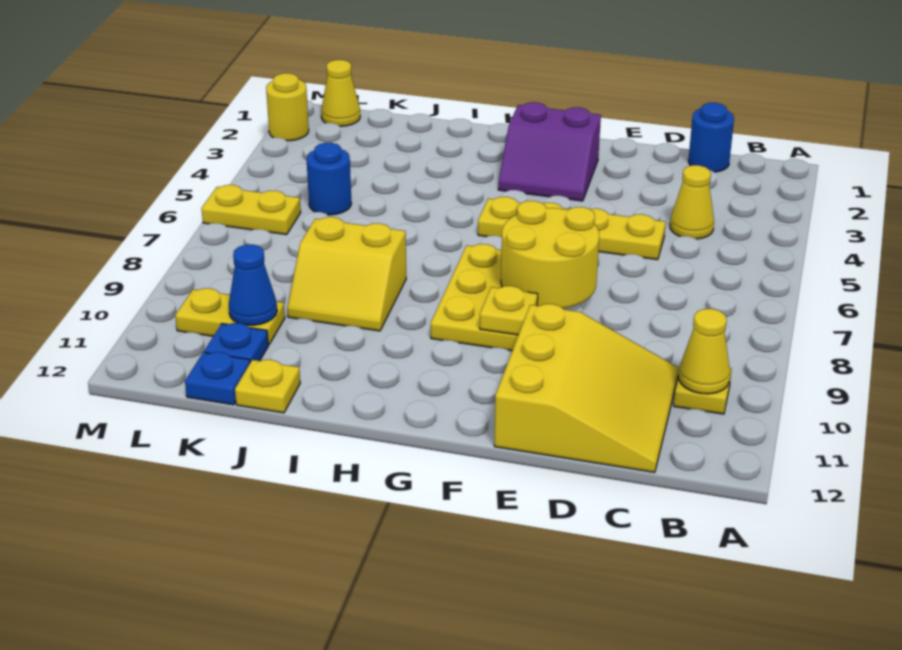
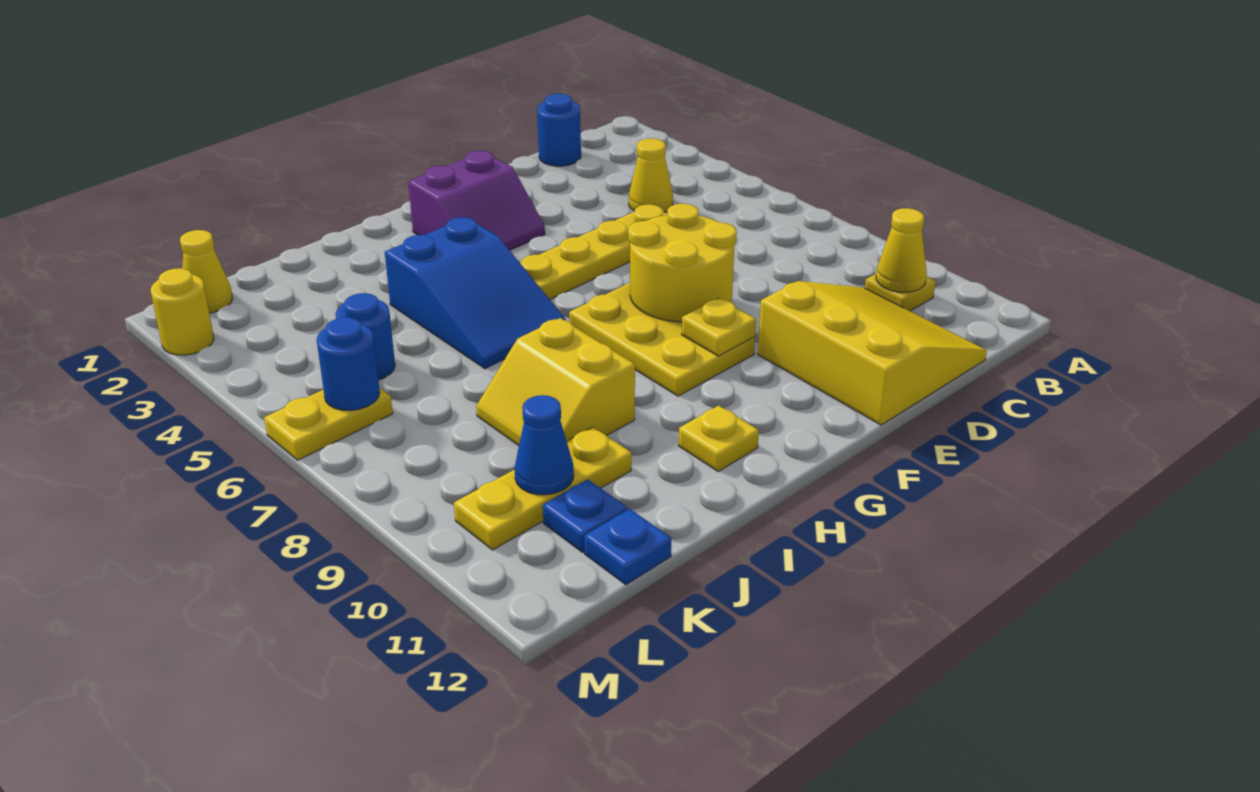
none -> blue 2x3 slope [385,217,566,369]
yellow 2x2 slope [287,217,406,331] -> yellow 2x2 slope turned to [476,318,635,446]
yellow 1x1 plate [235,360,300,413] -> yellow 1x1 plate moved to [679,406,759,471]
yellow 1x2 plate [175,288,285,345] -> yellow 1x3 plate [454,427,631,550]
none -> blue 1x1 round brick [317,317,380,411]

